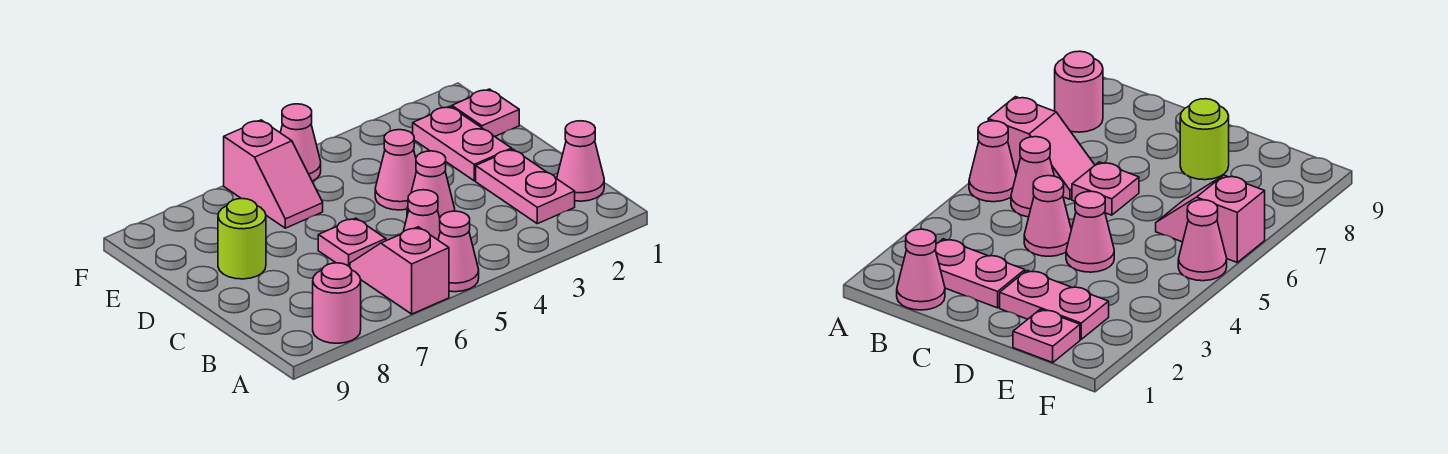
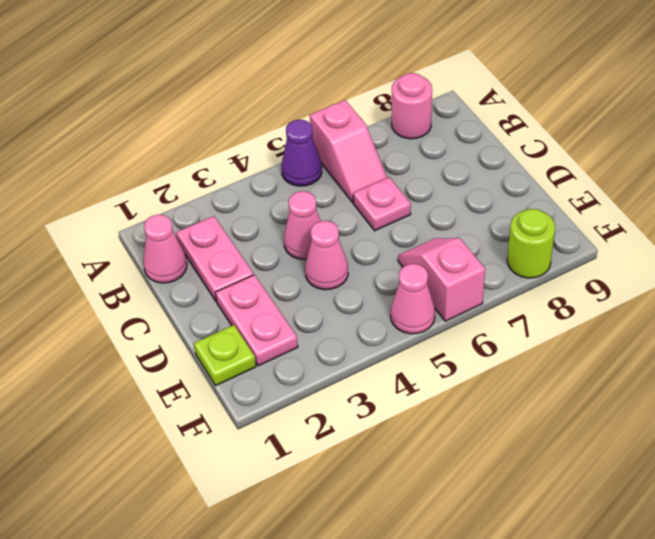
pink 1x1 cone [438,211,479,292] -> purple 1x1 cone [281,120,322,186]
pink 1x1 cone [403,190,440,240] -> none
lime 1x1 round brick [218,199,266,279] -> lime 1x1 round brick moved to [507,209,555,278]
pink 1x1 plate [452,89,519,136] -> lime 1x1 plate [194,325,256,386]

